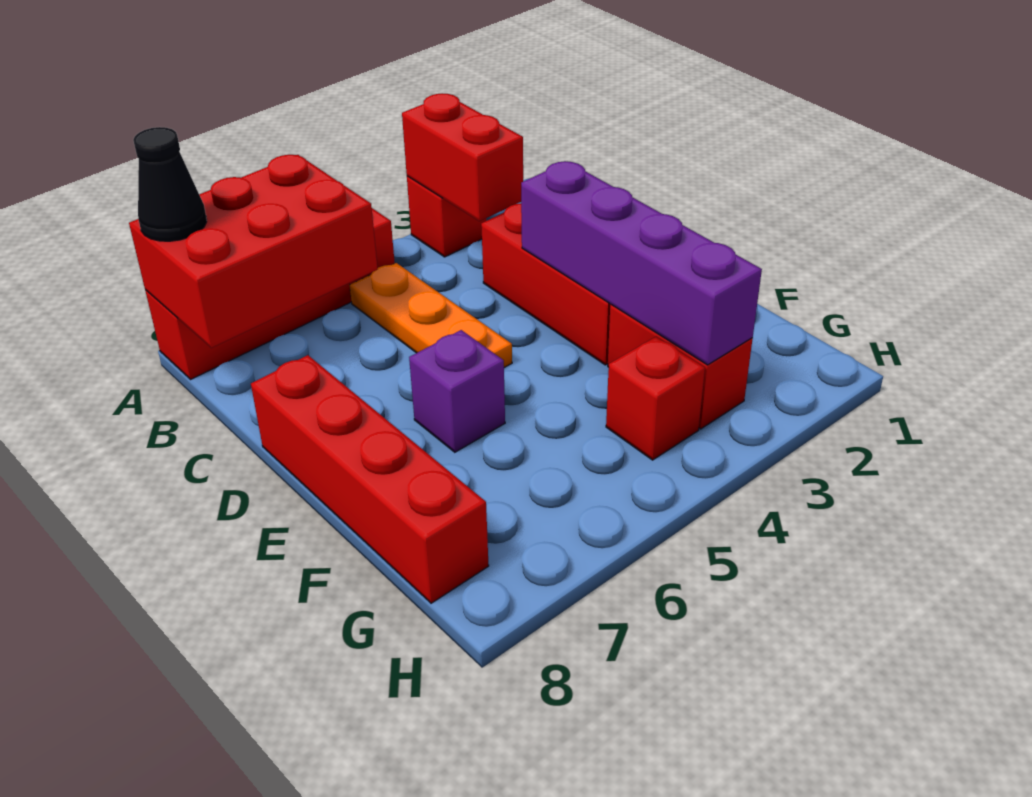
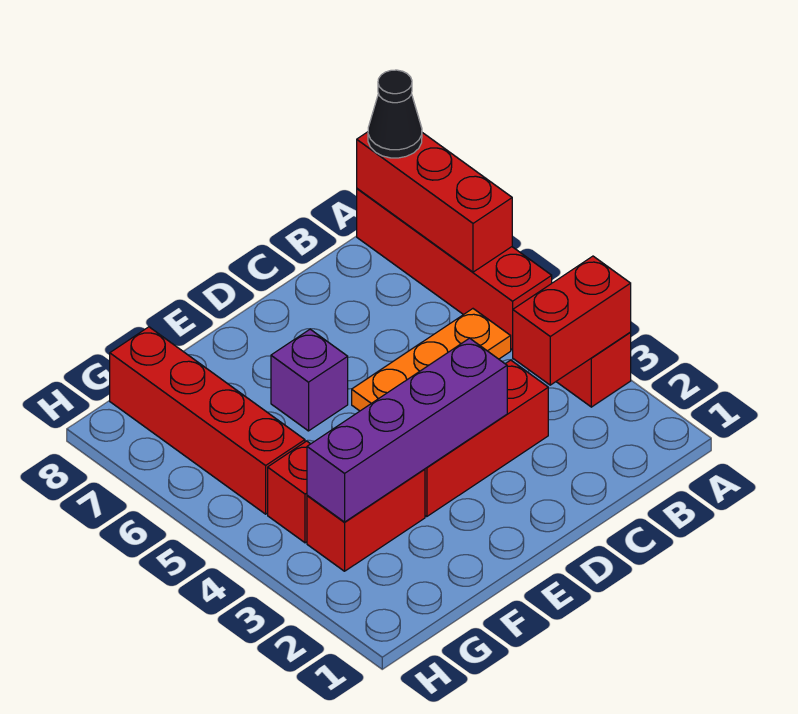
red 2x3 brick [129,155,378,348] -> red 1x3 brick [357,132,512,272]
red 1x4 brick [251,355,489,603] -> red 1x4 brick turned to [110,327,305,514]

